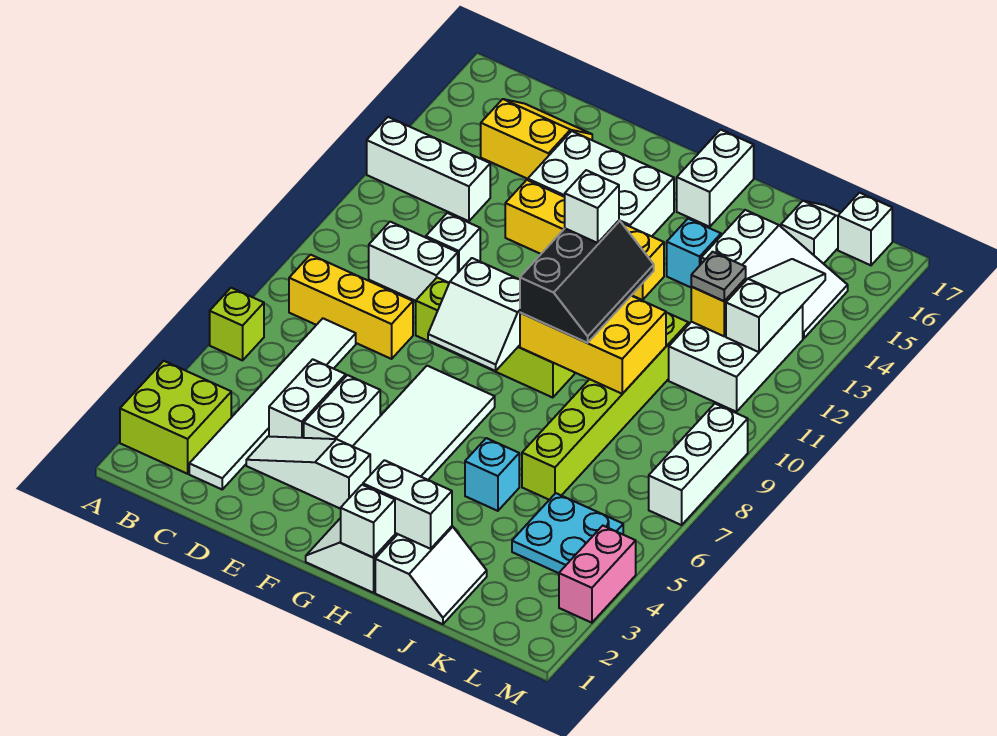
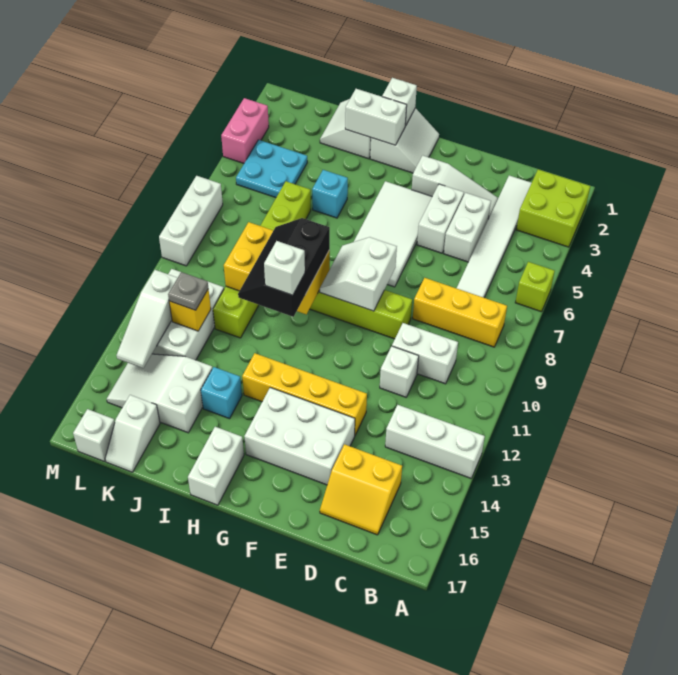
white 2x2 slope [428,258,520,371] -> white 2x2 slope turned to [320,237,397,311]

